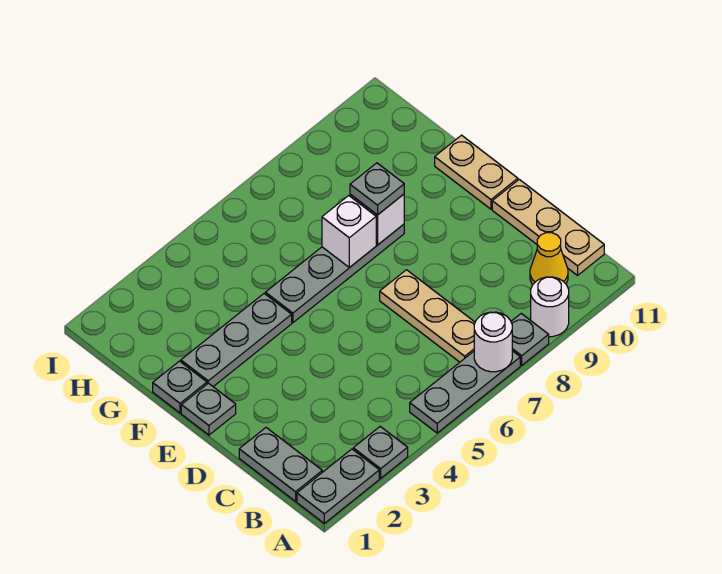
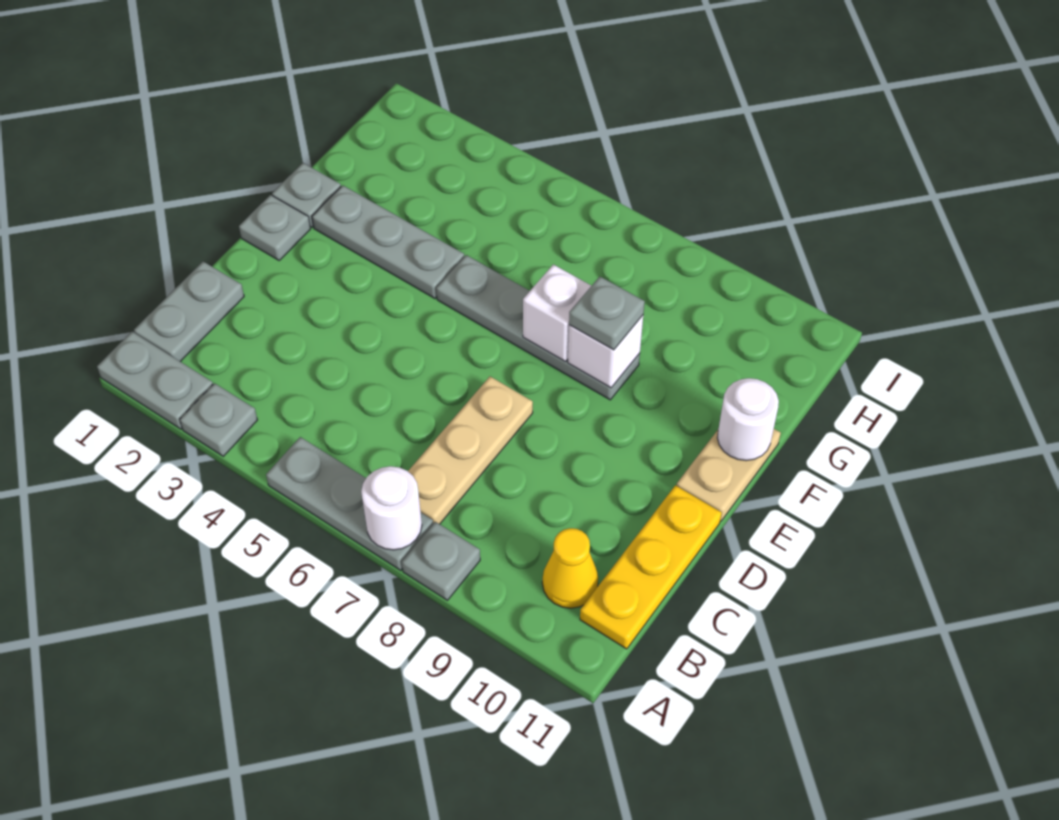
white 1x1 round brick [531,277,569,337] -> white 1x1 round brick moved to [717,378,779,461]
tan 1x3 plate [492,179,604,275] -> yellow 1x3 plate [580,485,722,649]

